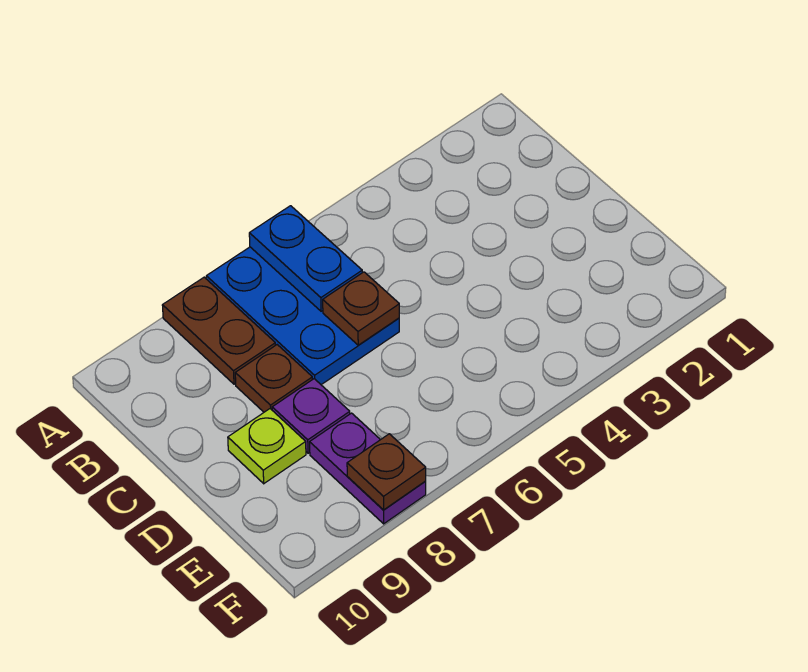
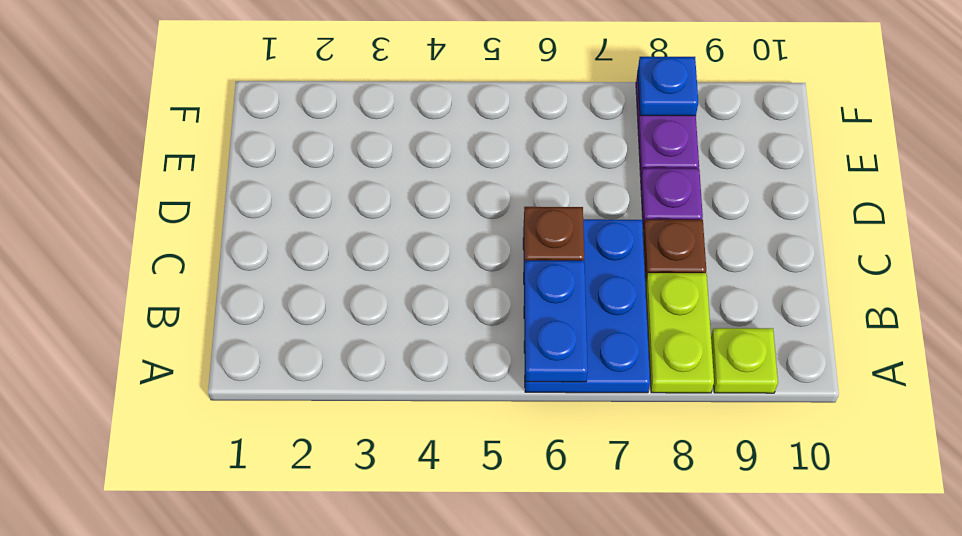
brown 1x2 plate [162,277,275,384] -> lime 1x2 plate [646,273,714,393]
lime 1x1 plate [228,409,306,484] -> lime 1x1 plate moved to [711,328,778,393]
brown 1x1 plate [347,434,426,510] -> blue 1x1 plate [638,57,698,116]

